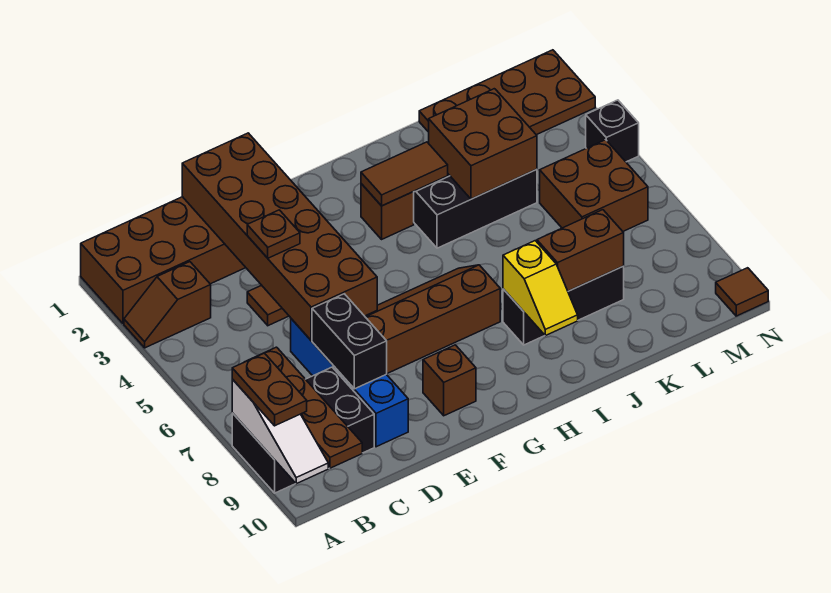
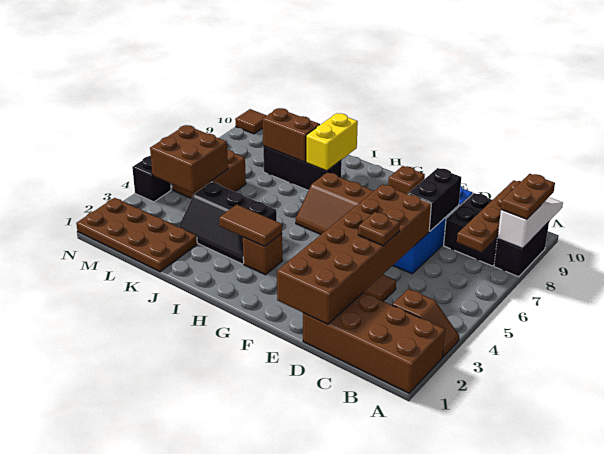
yellow 1x2 slope [503,241,578,336] -> yellow 1x2 brick [306,113,358,171]
brown 2x2 brick [429,89,537,199] -> brown 2x2 brick moved to [150,125,228,193]

